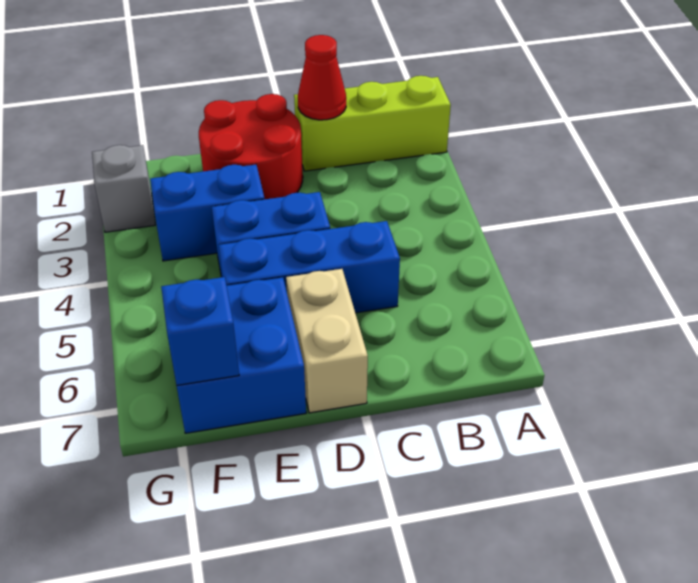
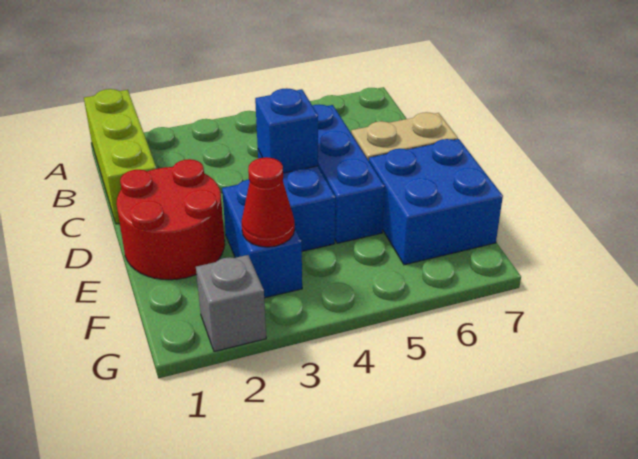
red 1x1 cone [298,35,346,120] -> red 1x1 cone moved to [241,157,295,247]
blue 1x1 brick [161,277,239,385] -> blue 1x1 brick moved to [255,88,318,173]

